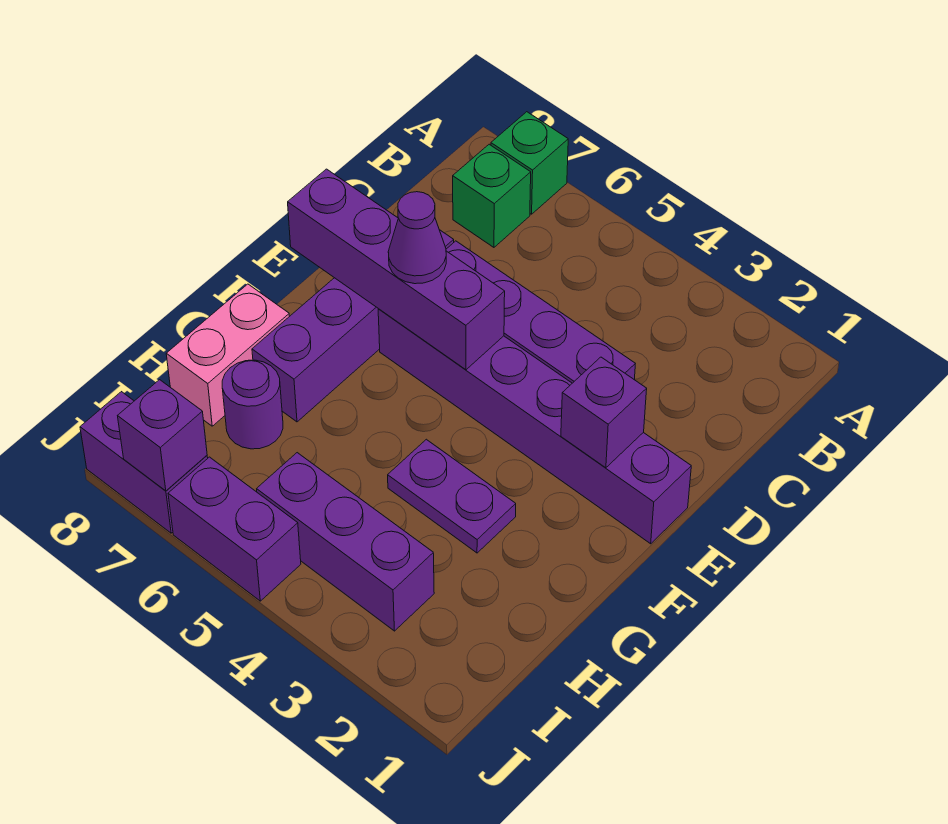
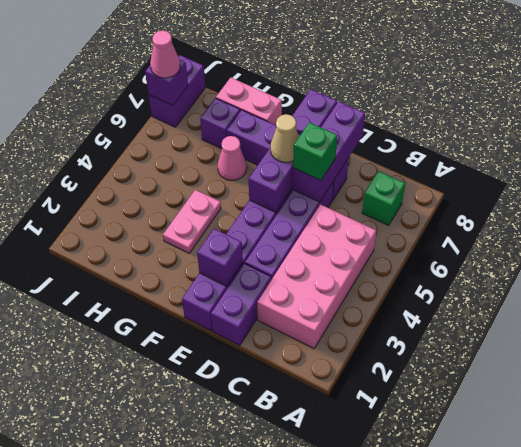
green 1x1 brick [491,112,568,214] -> green 1x1 brick moved to [293,123,337,180]
none -> pink 2x4 brick [257,204,376,348]
purple 1x1 cone [388,192,446,284] -> tan 1x1 cone [271,114,299,162]
purple 1x2 plate [388,439,516,553] -> pink 1x2 plate [163,190,221,253]
none -> pink 1x1 cone [218,136,247,180]
purple 1x1 round brick [222,360,283,449] -> purple 1x1 brick [200,98,240,149]
purple 1x3 brick [257,453,434,631] -> purple 1x3 brick moved to [293,101,365,202]
purple 1x2 brick [168,457,301,601] -> purple 1x2 brick moved to [211,263,272,345]
none -> pink 1x1 cone [150,30,180,78]

